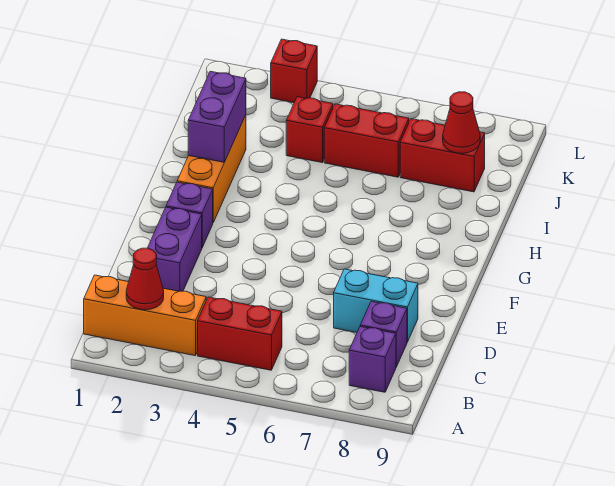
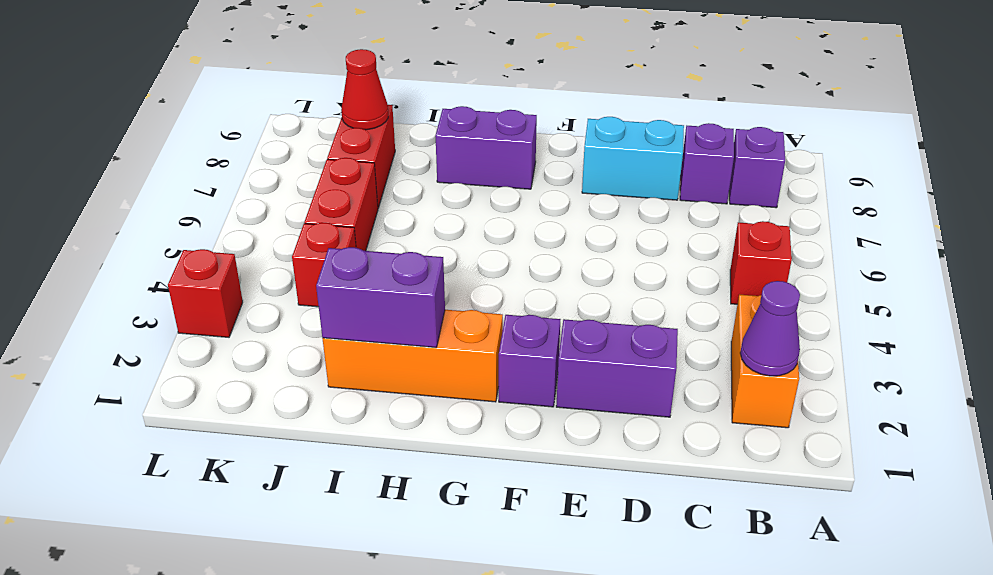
orange 1x3 brick [84,275,206,356] -> orange 1x2 brick [731,295,799,428]
red 1x1 cone [126,248,164,310] -> purple 1x1 cone [740,281,800,376]
red 1x2 brick [198,297,282,370] -> red 1x1 brick [730,221,792,304]
cyan 1x2 brick [334,269,418,342] -> cyan 1x2 brick turned to [582,117,684,200]
none -> purple 1x2 brick [435,106,537,189]

